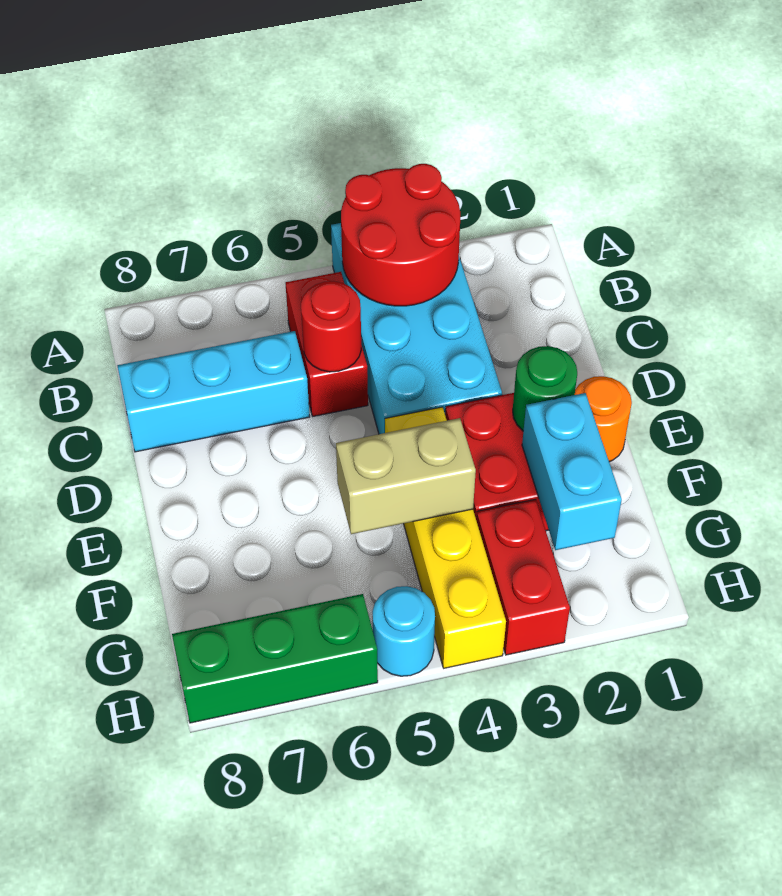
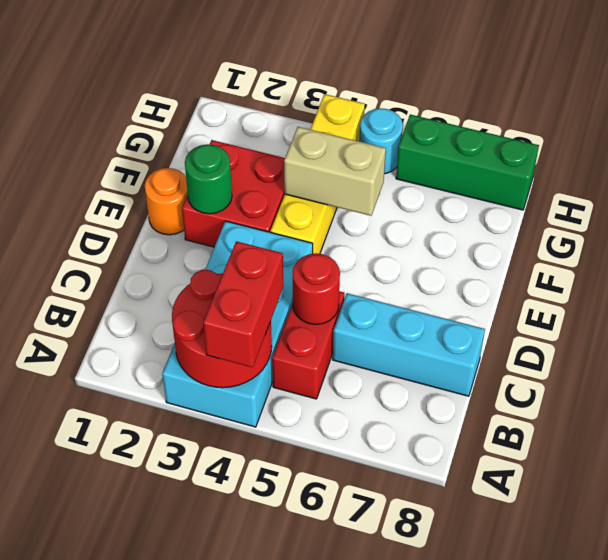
cyan 1x2 brick [522,393,622,550] -> none
red 1x2 brick [476,499,570,655] -> red 1x2 brick moved to [203,241,283,367]

